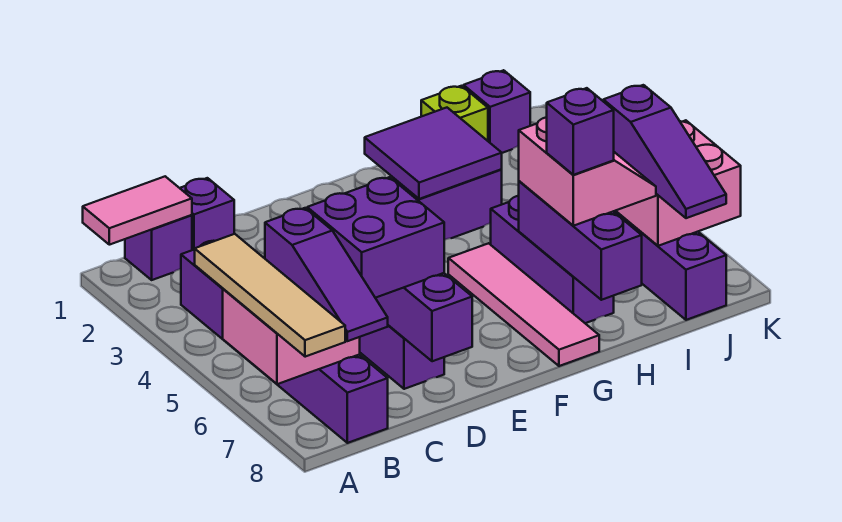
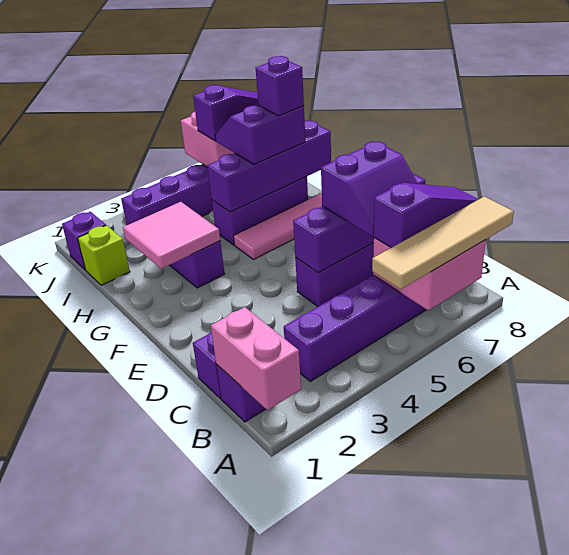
pink 1x2 tile [83,176,192,245] -> pink 1x2 brick [211,307,301,410]
purple 2x2 brick [307,177,444,298] -> purple 2x2 slope [321,142,418,236]
purple 2x2 tile [365,108,502,199] -> pink 2x2 tile [123,202,220,269]
purple 1x3 brick [519,181,642,300] -> purple 1x4 brick [207,121,331,212]
pink 2x2 slope [519,117,656,226] -> purple 2x2 slope [215,105,305,164]

